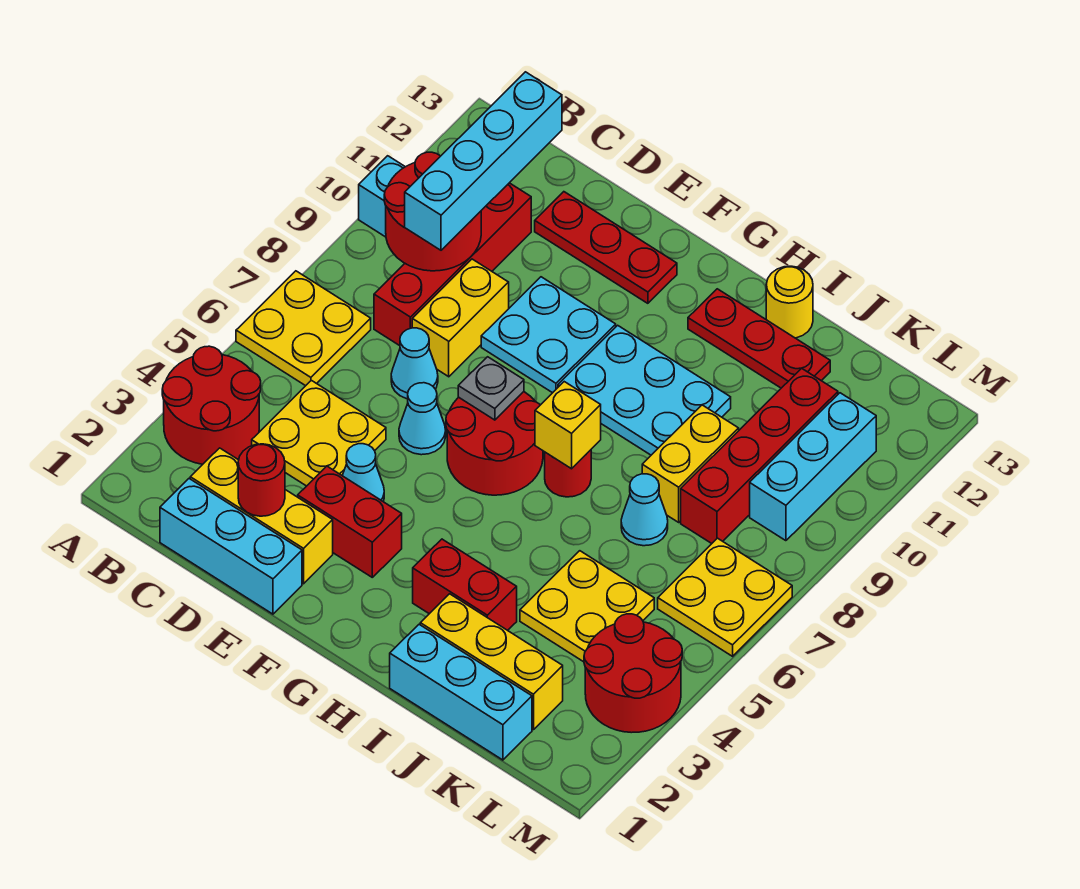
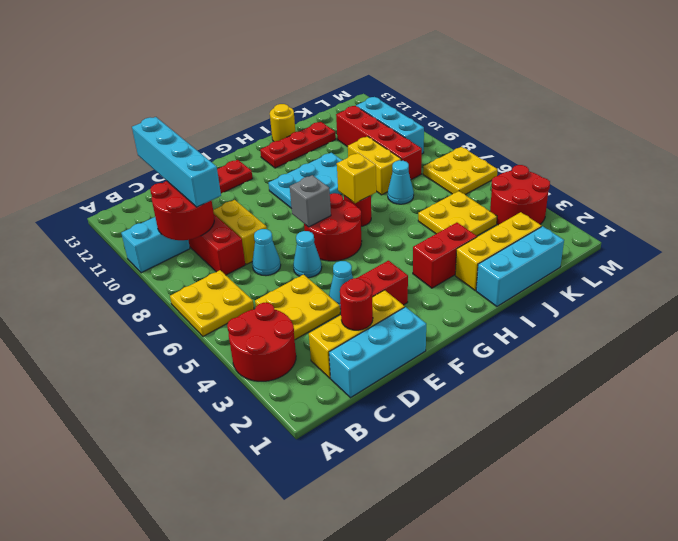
cyan 2x2 plate [481,277,616,393] -> none
grey 1x1 plate [458,357,524,420] -> grey 1x1 brick [290,175,331,227]

